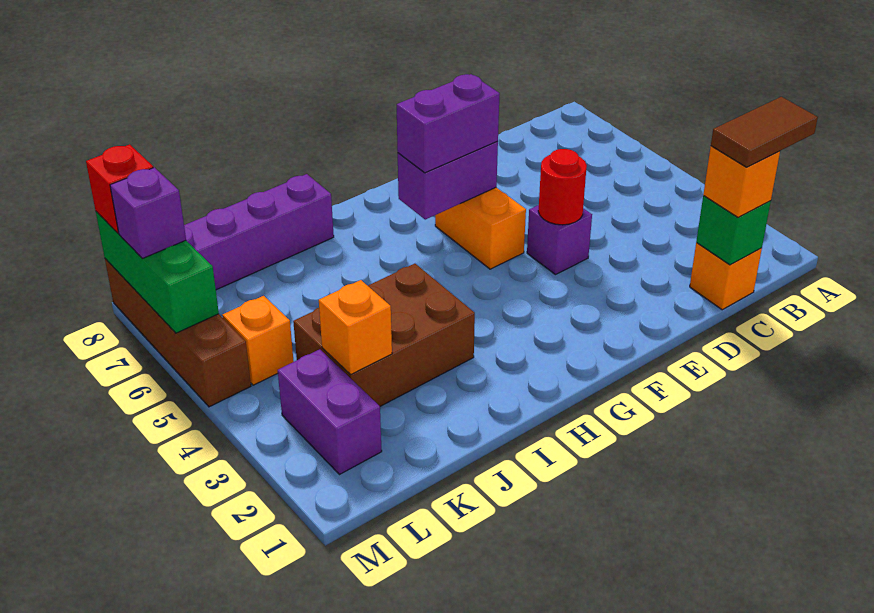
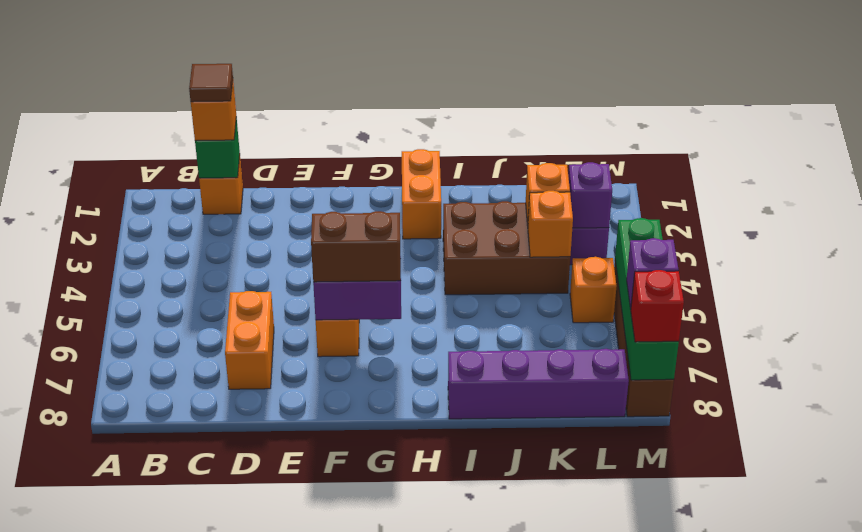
brown 1x2 tile [711,97,818,167] -> brown 1x1 tile [189,64,233,102]
none -> orange 1x2 brick [225,291,274,389]
purple 1x1 brick [527,205,592,275] -> purple 1x1 brick moved to [568,162,612,228]
red 1x1 round brick [538,149,587,225] -> none
purple 1x2 brick [397,74,500,173] -> brown 1x2 brick [311,211,401,282]
none -> orange 1x2 brick [402,149,441,239]
none -> orange 1x1 brick [528,191,573,257]
green 1x3 brick [96,212,219,333] -> green 1x4 brick [615,218,679,380]

